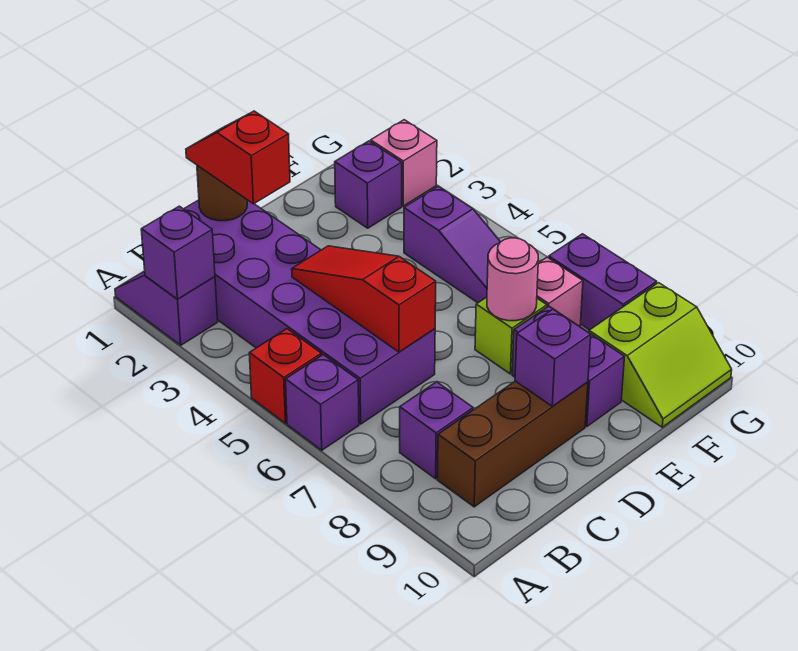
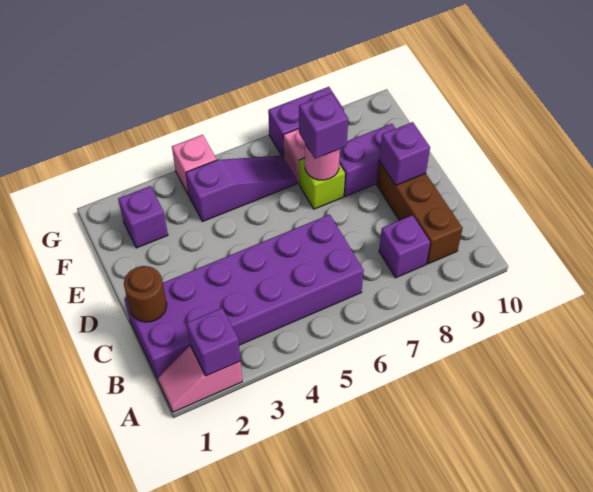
purple 1x2 slope [115,271,218,345] -> pink 1x2 slope [158,346,242,412]
red 1x1 brick [249,329,321,423] -> none
purple 1x1 brick [286,355,359,450] -> purple 1x1 brick moved to [299,93,348,159]
red 1x2 slope [186,111,290,204] -> none
red 1x3 slope [292,246,436,352] -> none
lime 2x2 slope [589,283,732,427] -> none
pink 1x1 brick [371,120,437,206] -> pink 1x1 brick moved to [172,135,217,195]

